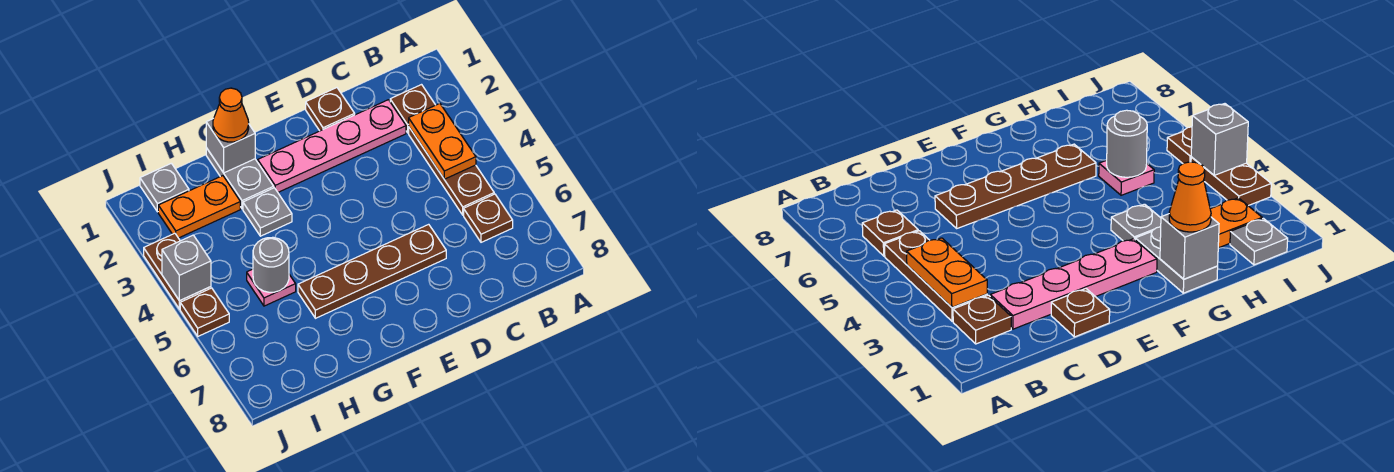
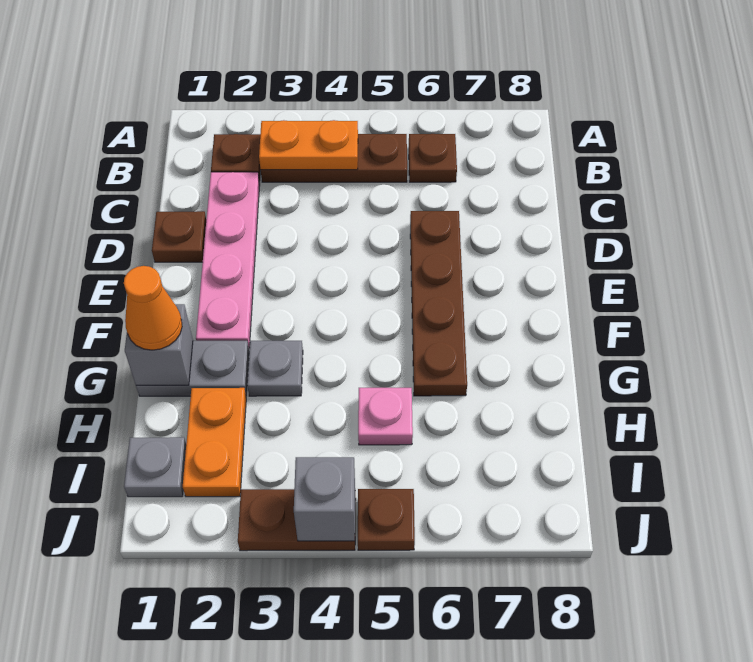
grey 1x1 round brick [253,237,289,292] -> none

